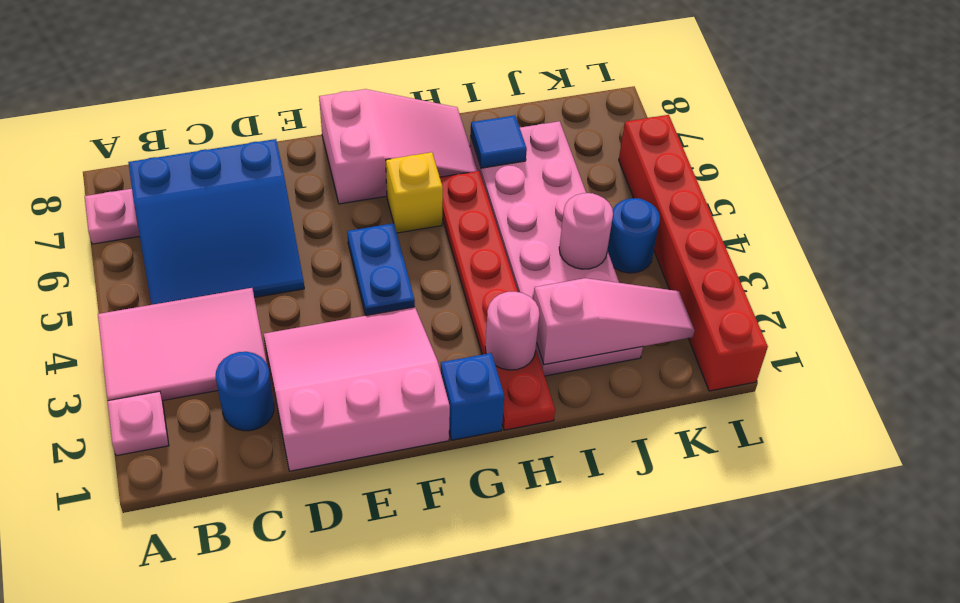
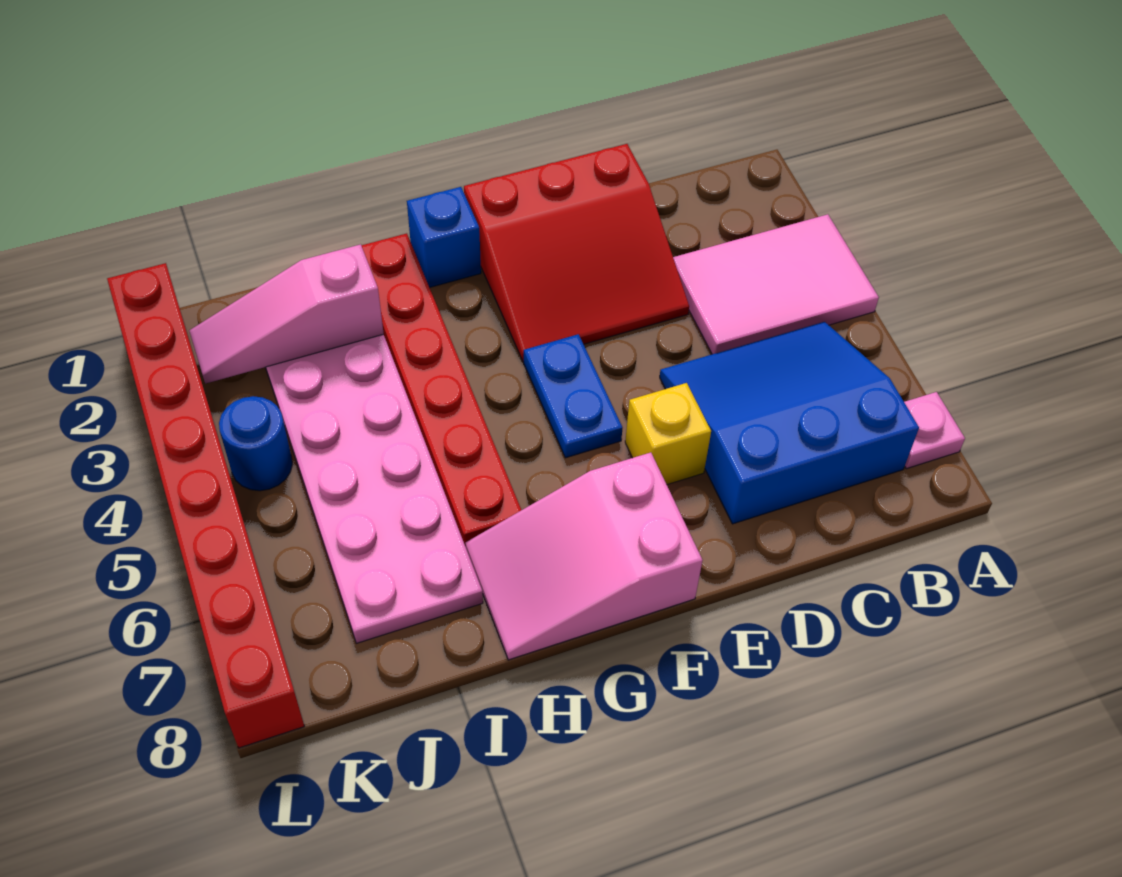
pink 1x1 plate [108,391,169,456] -> none
blue 1x1 round brick [216,352,274,431] -> none
pink 3x3 slope [264,307,450,471] -> red 3x3 slope [464,144,689,362]
yellow 1x1 brick [386,152,443,233] -> yellow 1x1 brick moved to [625,383,711,484]
pink 1x1 round brick [485,292,540,370] -> none
blue 1x1 tile [471,115,527,168] -> none
pink 1x1 round brick [559,193,613,269] -> none
red 1x6 brick [619,115,768,391] -> red 1x8 brick [107,263,304,748]

